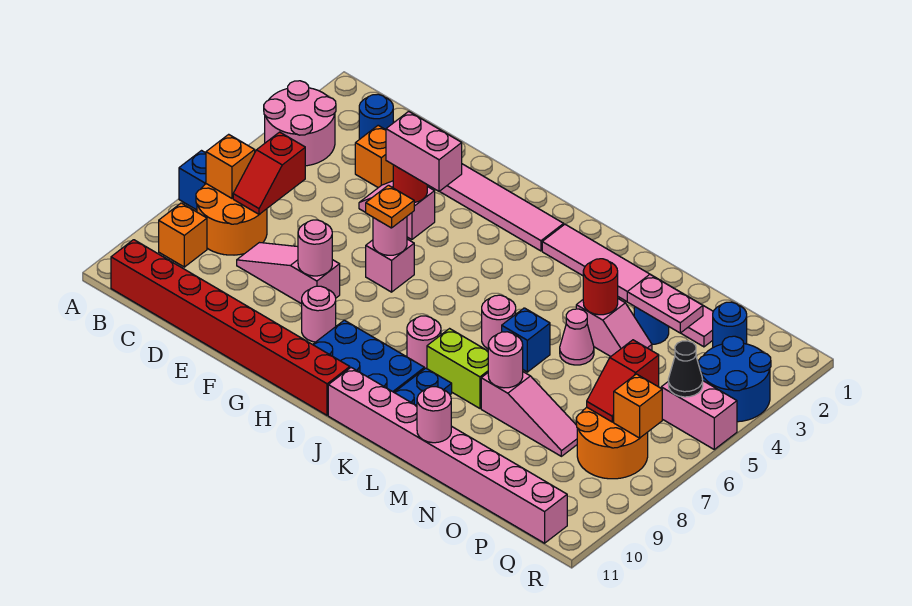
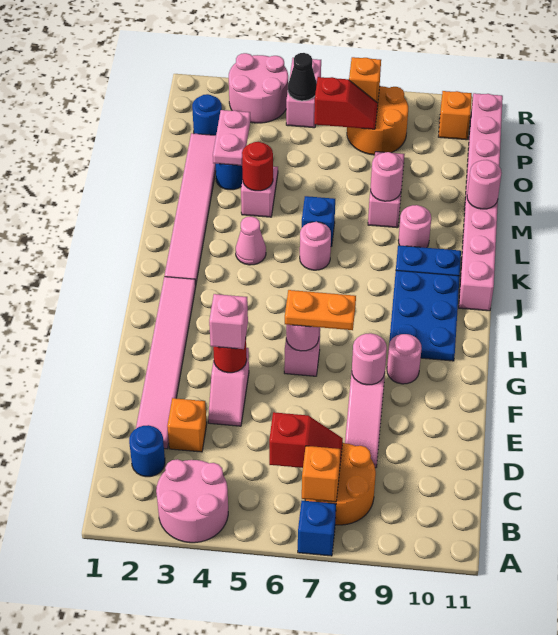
orange 1x1 brick [159,203,207,267] -> orange 1x1 brick moved to [438,91,472,140]
red 1x8 brick [111,240,350,415] -> none
pink 1x2 brick [386,111,462,191] -> pink 1x1 brick [209,294,248,349]
orange 1x1 plate [366,185,414,228] -> orange 1x2 plate [285,290,356,330]
pink 1x1 round brick [407,316,441,369] -> pink 1x1 round brick moved to [398,205,431,248]
lime 1x2 brick [427,329,488,408] -> none
pink 1x1 cone [560,309,594,365] -> pink 1x1 cone moved to [236,216,266,265]
blue 2x2 round brick [699,336,771,422] -> pink 2x2 round brick [229,53,288,123]

